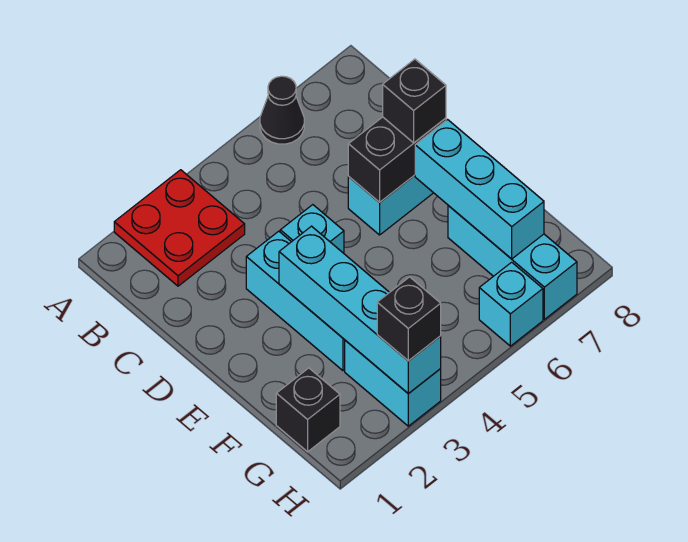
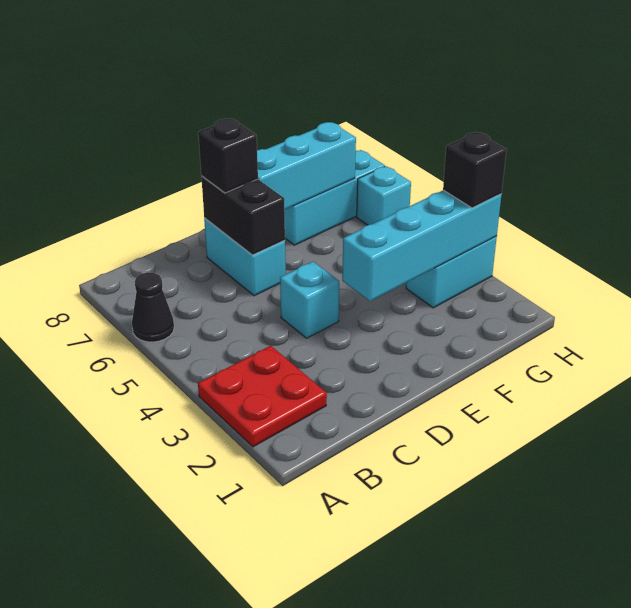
cyan 1x3 brick [246,231,345,371] -> none
black 1x1 brick [276,368,340,452] -> none

